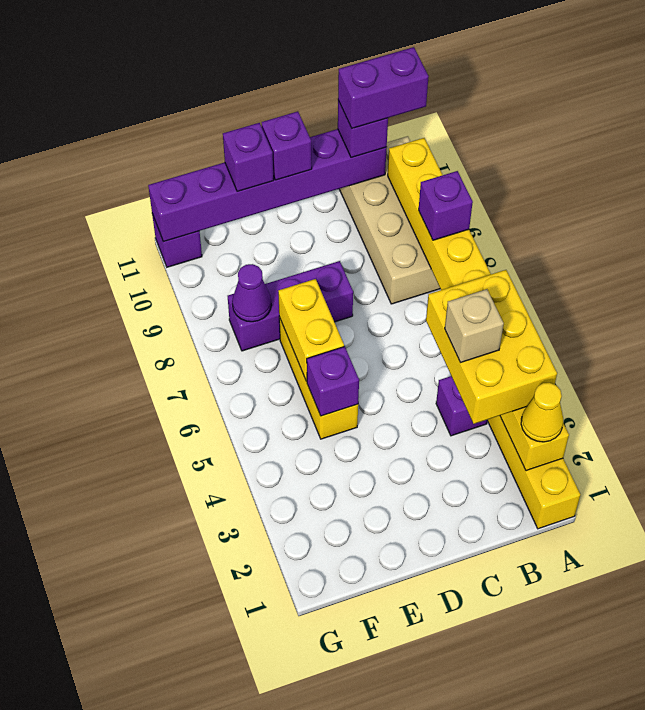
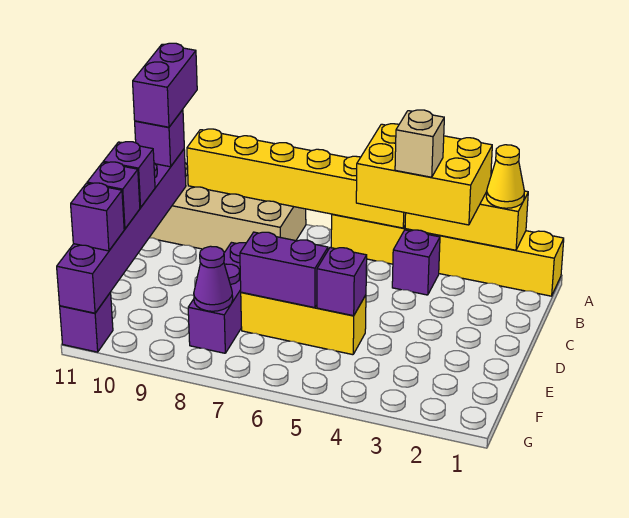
purple 1x1 brick [419,171,473,240] -> purple 1x1 brick moved to [71,183,124,251]
yellow 1x2 brick [278,279,344,381] -> purple 1x2 brick [240,232,328,308]

